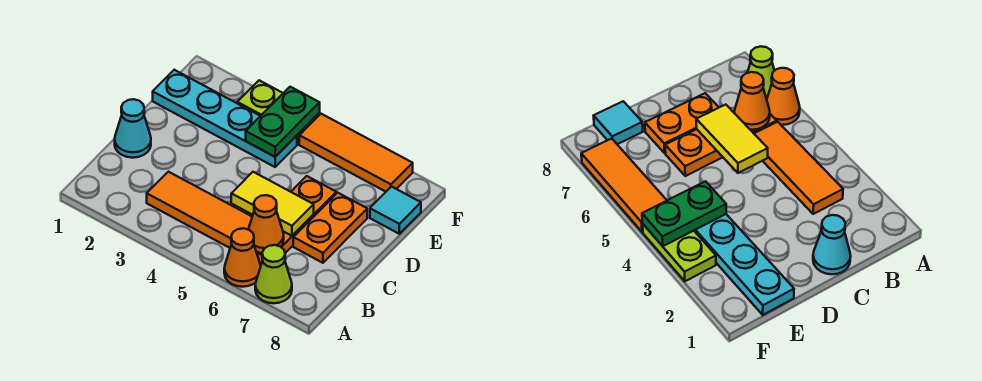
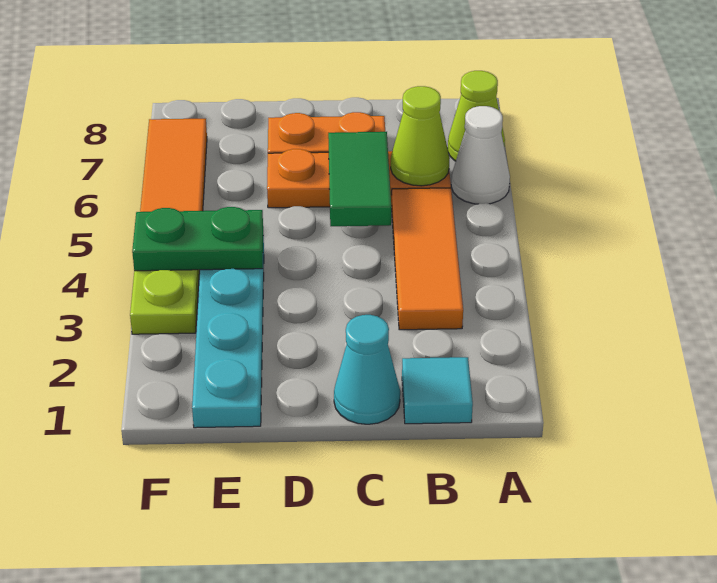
orange 1x1 cone [224,228,261,287] -> white 1x1 cone [451,106,510,204]
orange 1x1 cone [248,195,284,253] -> lime 1x1 cone [391,86,450,186]
yellow 1x2 tile [231,172,314,236] -> green 1x2 tile [328,132,391,226]
cyan 1x1 tile [370,187,421,234] -> cyan 1x1 tile moved to [402,357,473,424]

